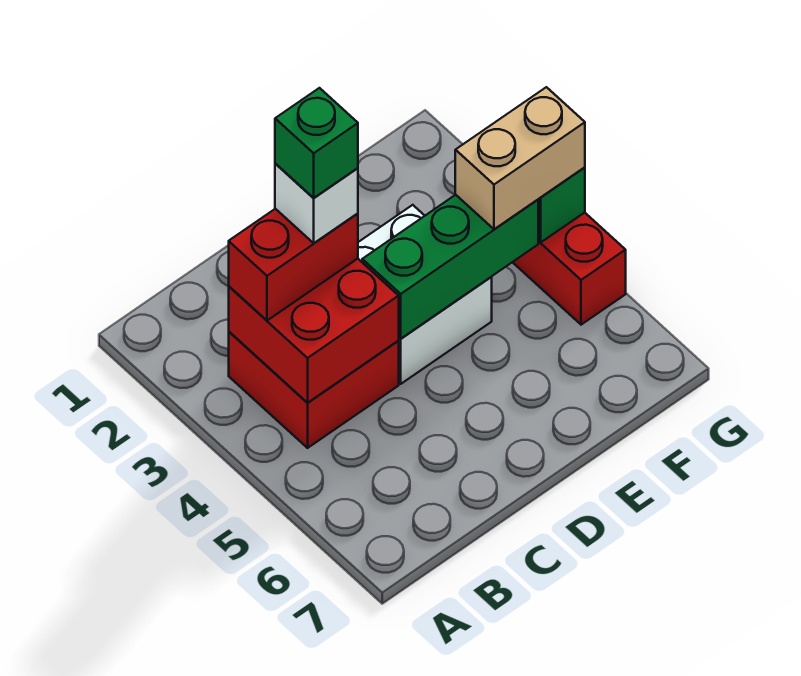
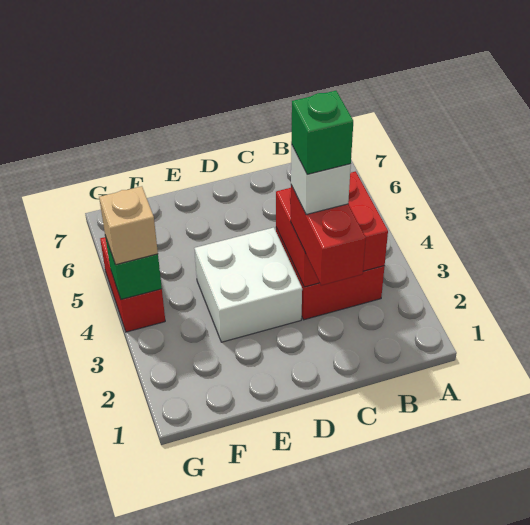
red 1x2 brick [229,209,358,321] -> red 1x2 brick turned to [291,185,366,285]
green 1x3 brick [362,195,538,339] -> none
tan 1x2 brick [455,87,585,229] -> tan 1x1 brick [99,186,158,265]

